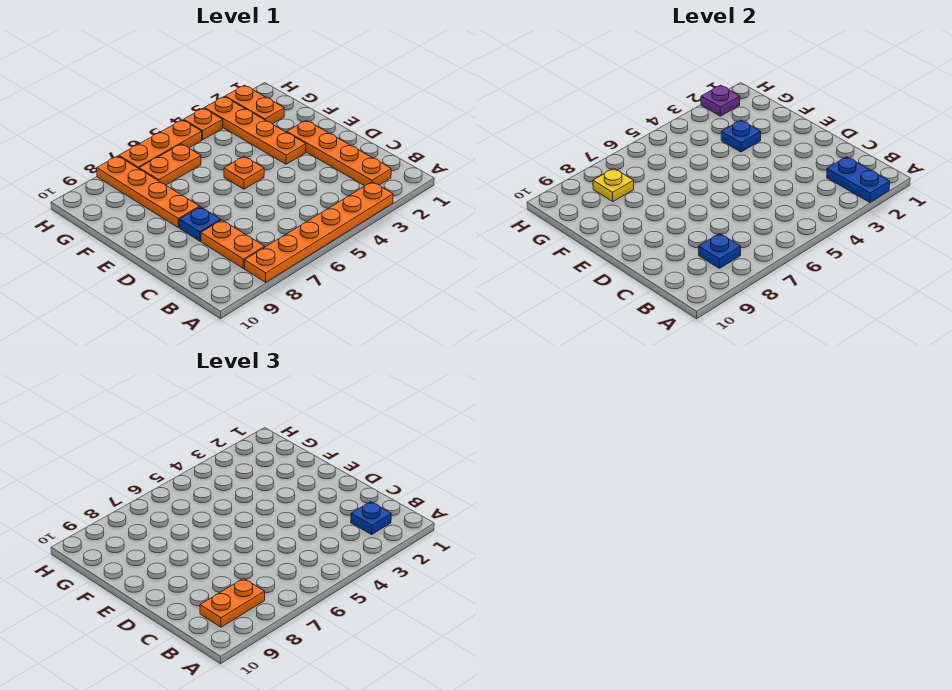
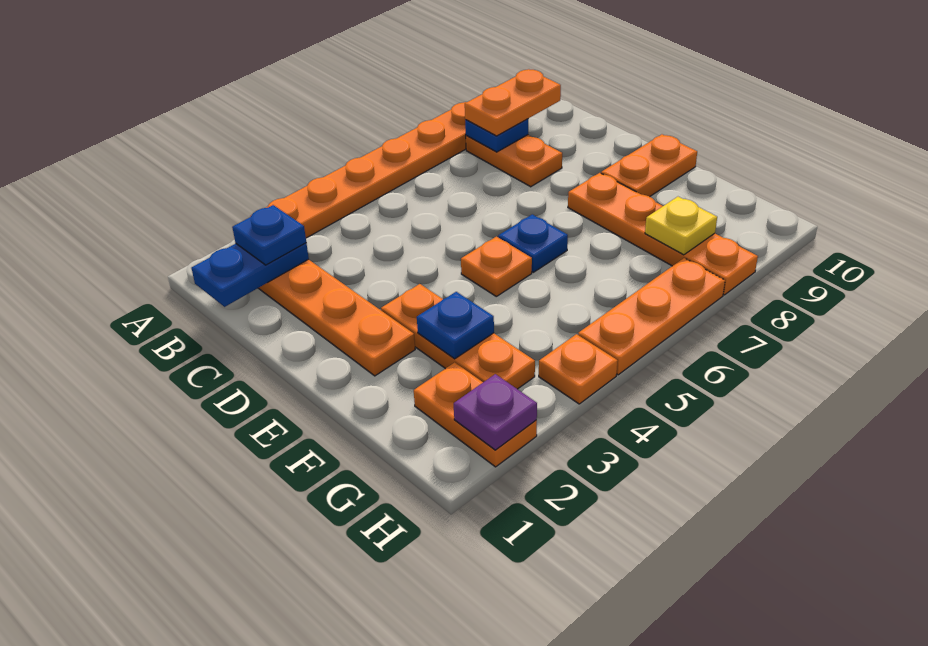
blue 1x2 plate [827,157,890,202] -> blue 1x2 plate turned to [191,243,309,307]
blue 1x1 plate [179,207,221,241] -> blue 1x1 plate moved to [498,214,568,272]
orange 1x4 plate [204,97,306,164] -> orange 1x3 plate [381,284,535,389]
orange 1x2 plate [139,144,201,185] -> orange 1x2 plate moved to [601,134,697,197]

